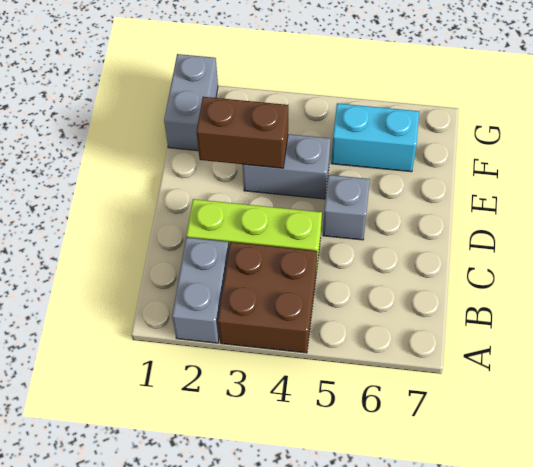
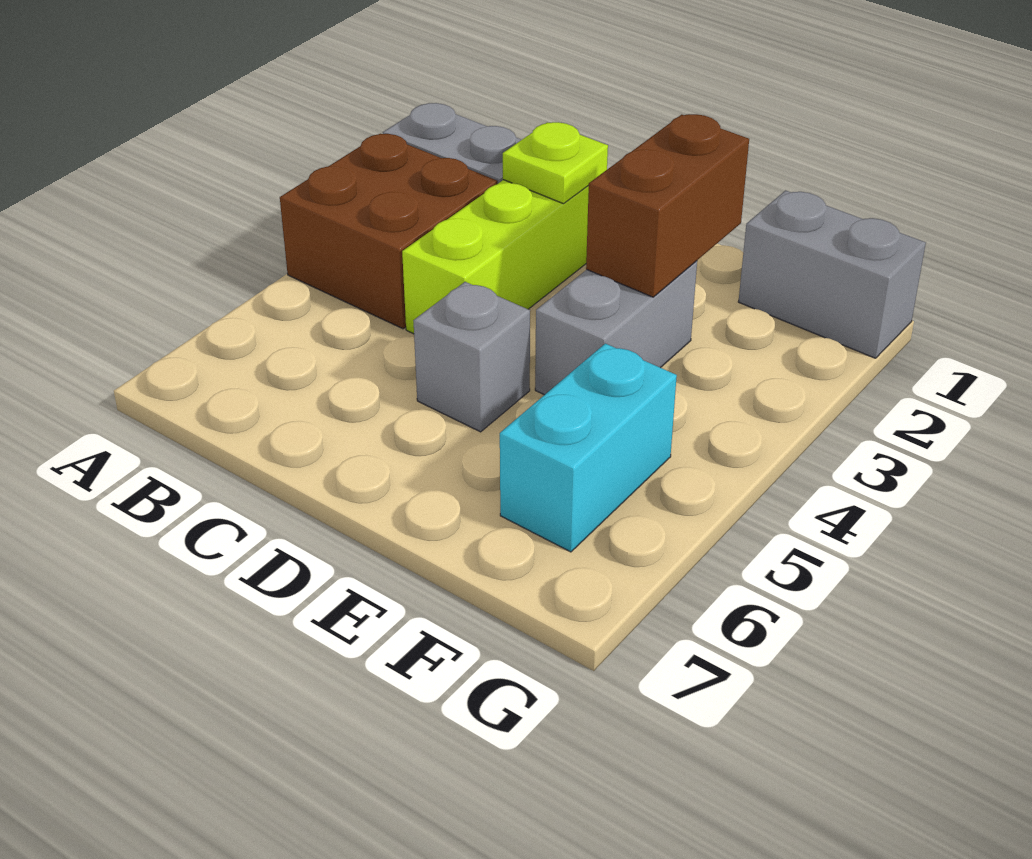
none -> lime 1x1 plate [503,122,608,204]

